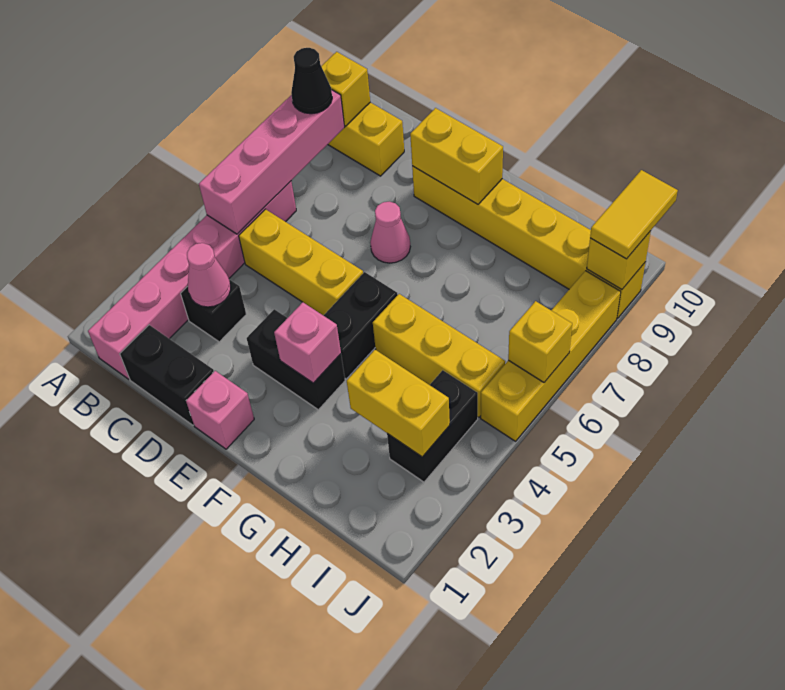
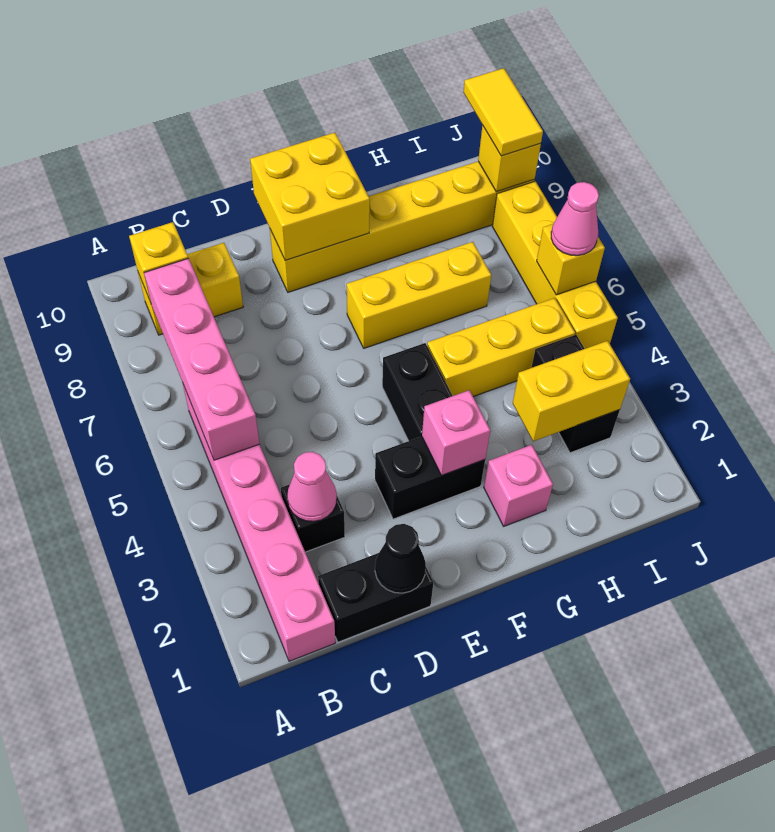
black 1x1 cone [291,48,332,114] -> black 1x1 cone moved to [375,524,426,593]
yellow 1x3 brick [239,209,363,315] -> yellow 1x3 brick moved to [347,242,491,348]
pink 1x1 brick [186,371,254,449] -> pink 1x1 brick moved to [484,445,553,526]
pink 1x1 cone [370,202,410,263] -> pink 1x1 cone moved to [551,182,599,256]
yellow 1x2 brick [410,108,503,204] -> yellow 2x2 brick [250,133,370,261]

